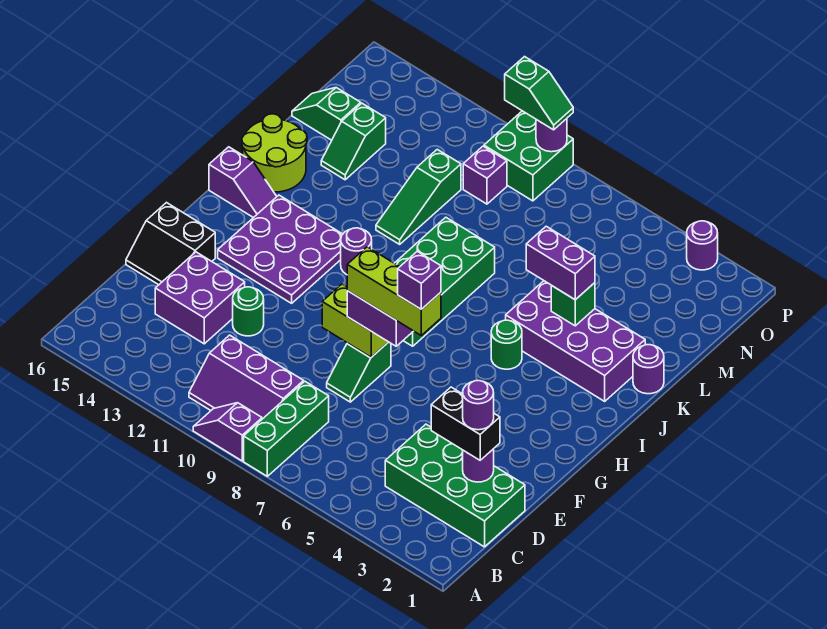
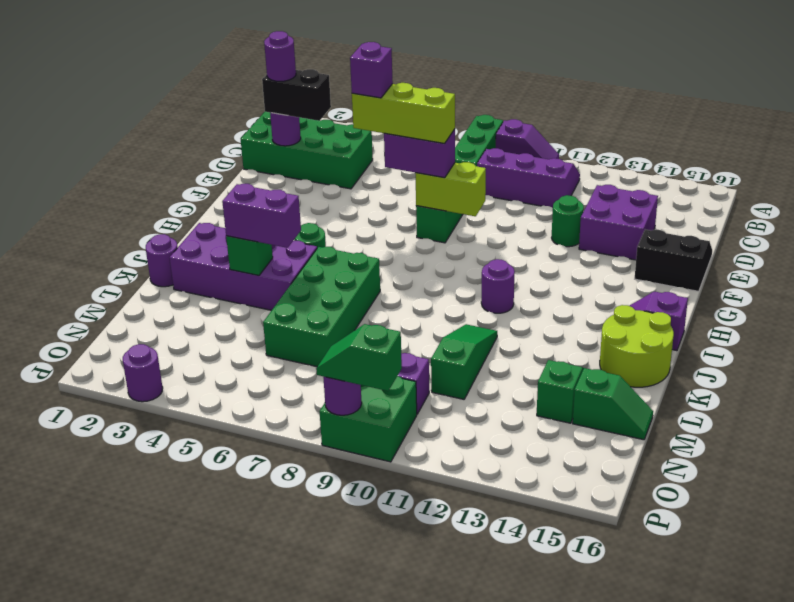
purple 3x3 plate [218,195,343,303] -> none
green 2x4 brick [395,217,495,346] -> green 2x4 brick moved to [263,247,380,367]

